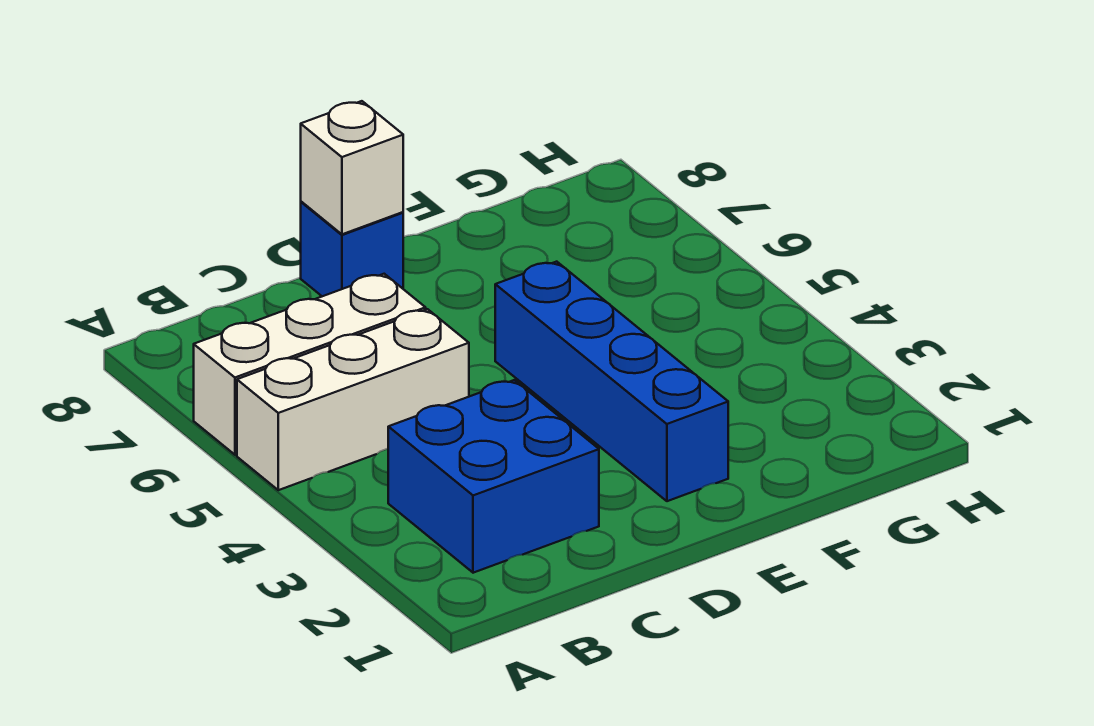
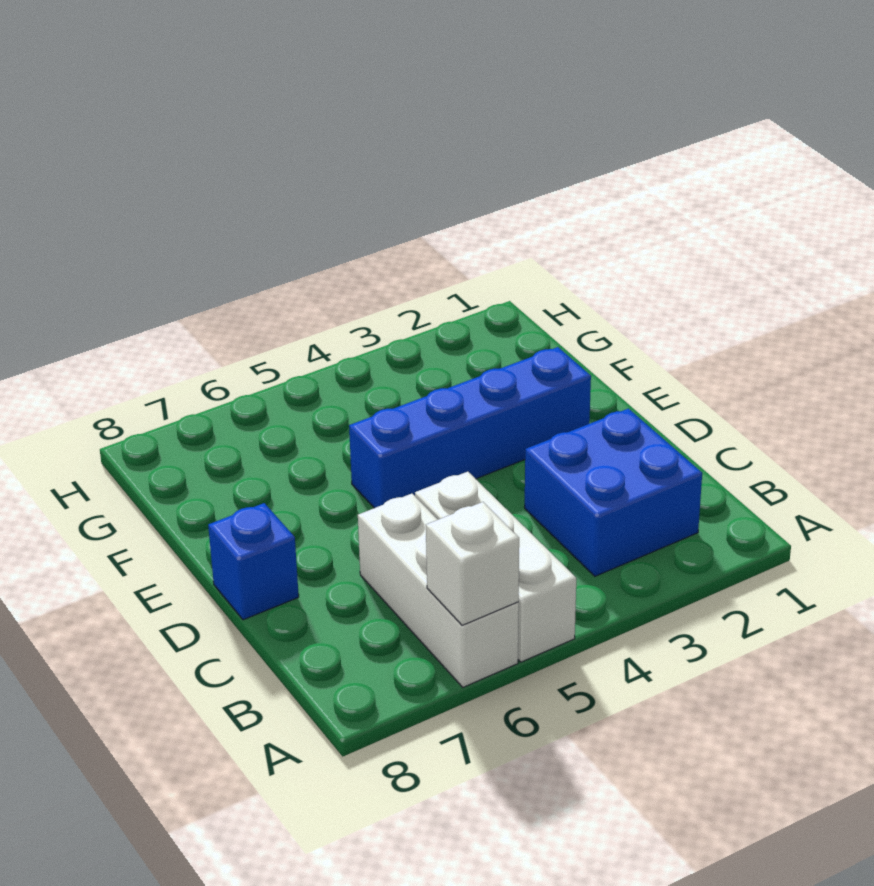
white 1x1 brick [301,101,403,234] -> white 1x1 brick moved to [426,502,519,625]

